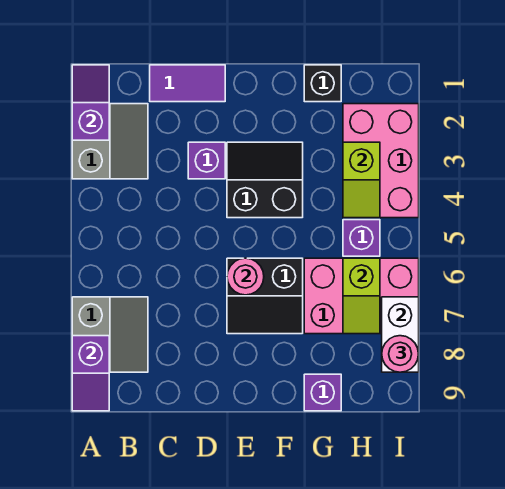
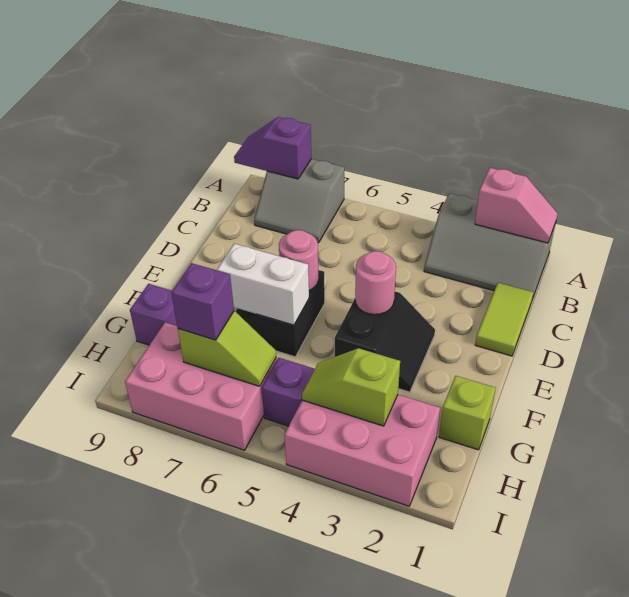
purple 1x2 slope [72,65,109,140] -> pink 1x2 slope [475,168,558,243]
grey 2x2 slope [72,104,148,179] -> grey 2x3 slope [424,193,556,299]
purple 1x2 tile [150,65,225,102] -> lime 1x2 tile [475,283,533,356]
purple 1x1 brick [188,142,225,179] -> purple 1x1 brick moved to [171,263,234,340]
black 1x1 brick [304,65,341,102] -> lime 1x1 brick [439,376,496,450]
pink 2x3 brick [304,258,419,334] -> pink 2x3 brick turned to [125,322,277,450]
lime 1x2 slope [343,258,380,334] -> lime 1x2 slope turned to [178,311,276,386]
white 1x2 brick [382,297,419,372] -> white 1x2 brick moved to [217,244,309,325]
pink 1x1 round brick [382,336,419,372] -> pink 1x1 round brick moved to [355,251,396,315]

